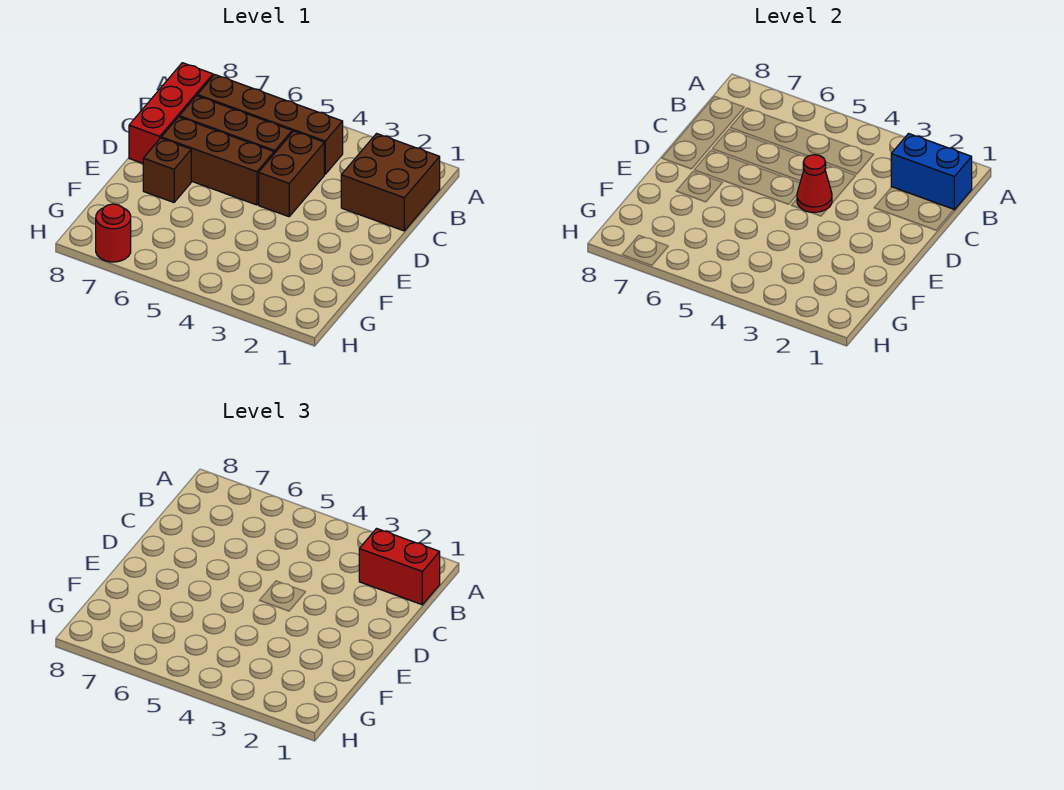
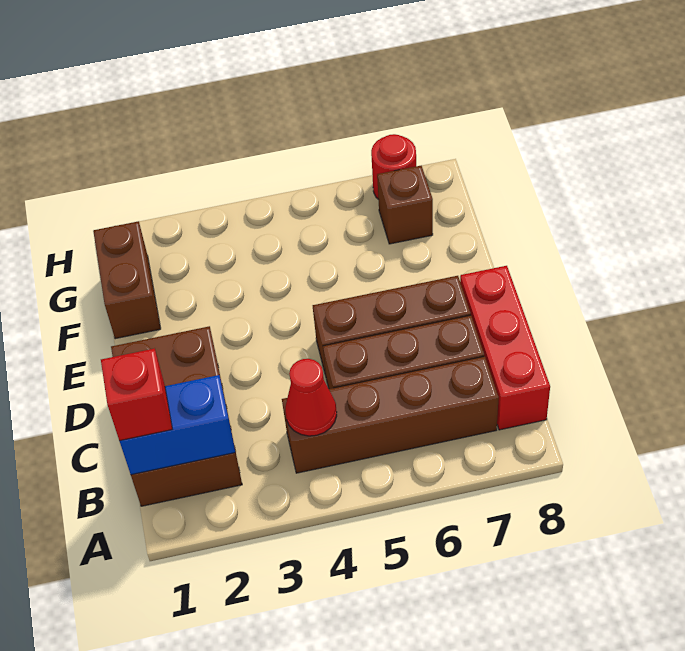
brown 2x2 brick [341,134,440,231] -> brown 2x3 brick [111,326,242,506]
red 1x2 brick [359,529,440,605] -> red 1x1 brick [101,348,172,441]
brown 1x2 brick [259,131,324,217] -> brown 1x2 brick moved to [93,221,161,339]
red 1x1 cone [797,155,832,212] -> red 1x1 cone moved to [285,359,337,436]
brown 1x1 brick [143,138,191,202] -> brown 1x1 brick moved to [377,165,433,244]

